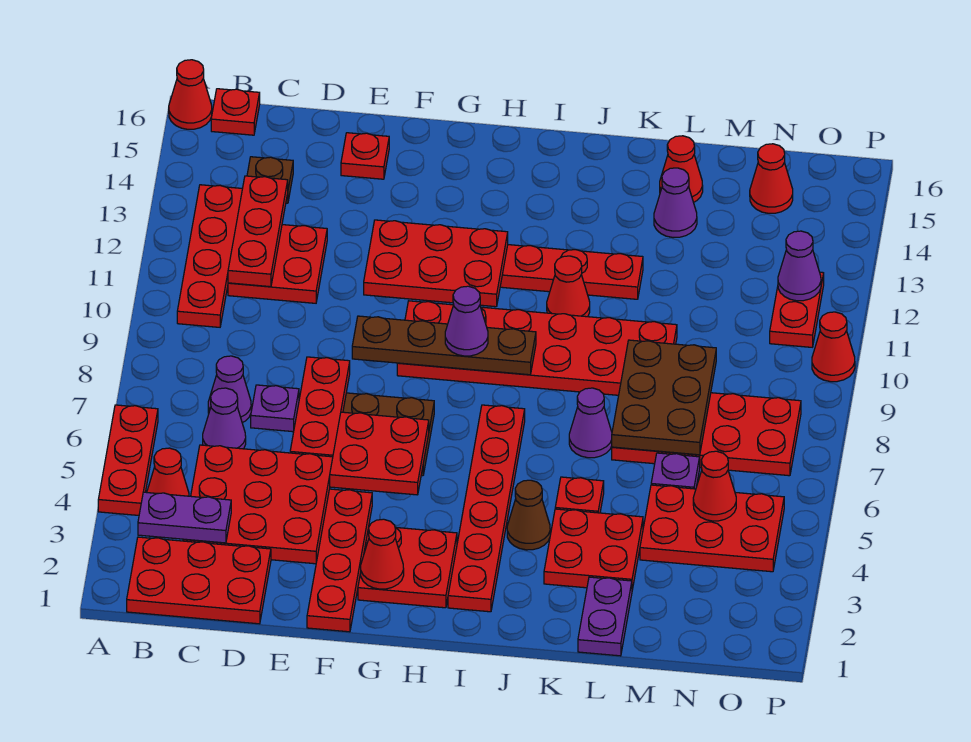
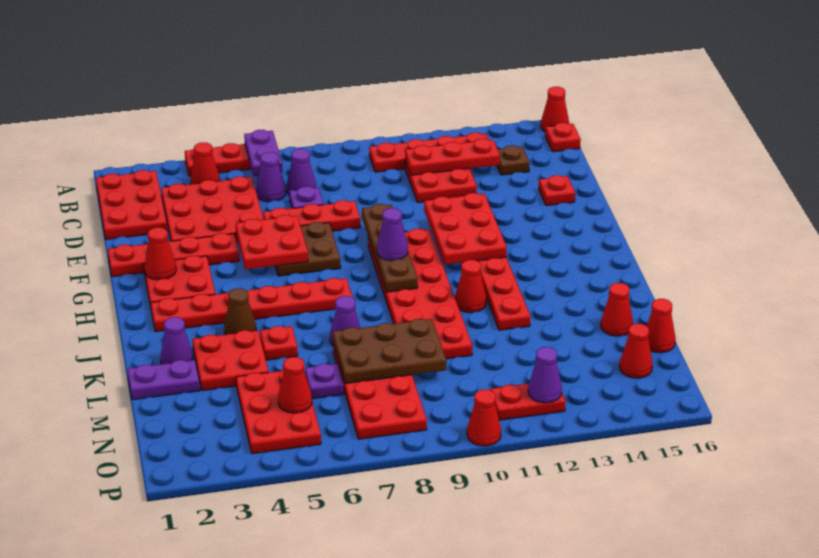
purple 1x2 plate [138,492,231,543] -> purple 1x2 plate moved to [244,130,283,176]
purple 1x1 cone [654,168,697,238] -> purple 1x1 cone moved to [161,317,193,364]
none -> red 1x1 cone [647,299,676,353]

